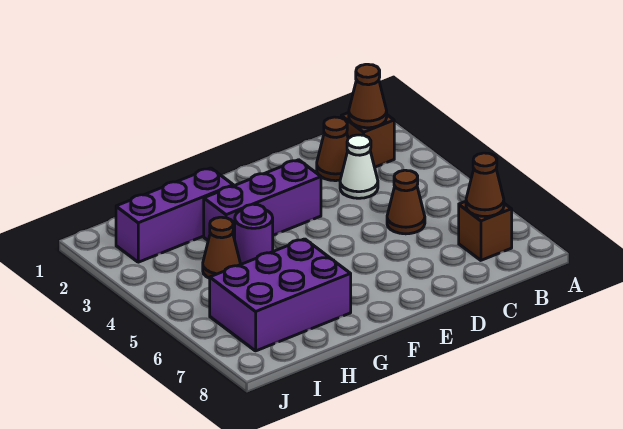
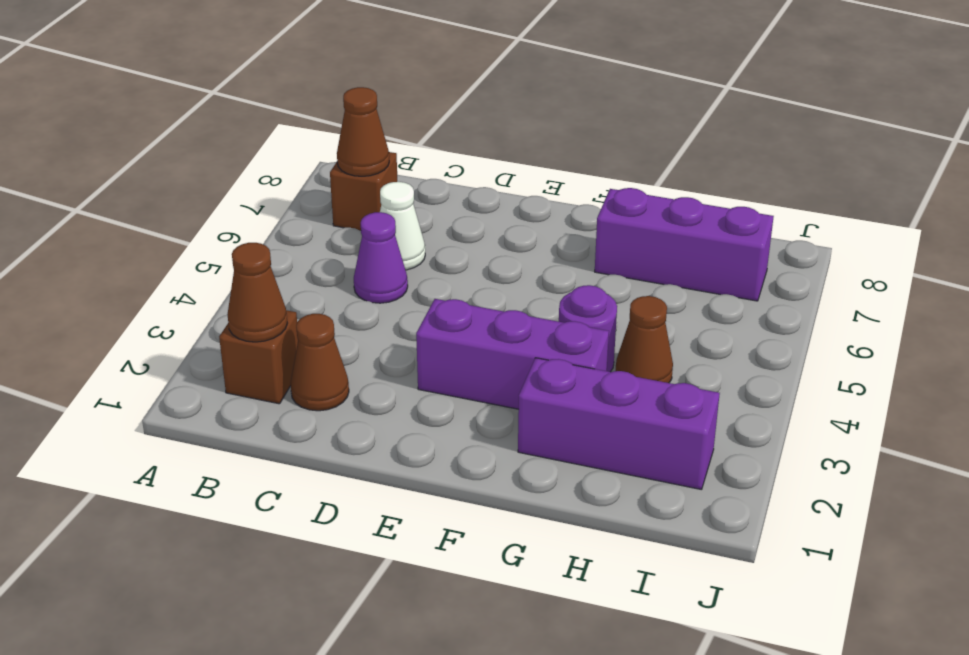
white 1x1 cone [340,135,378,198] -> white 1x1 cone moved to [380,182,425,270]
brown 1x1 cone [387,170,425,234] -> purple 1x1 cone [354,212,408,303]
purple 2x3 brick [210,239,351,351] -> purple 1x3 brick [595,188,774,301]

